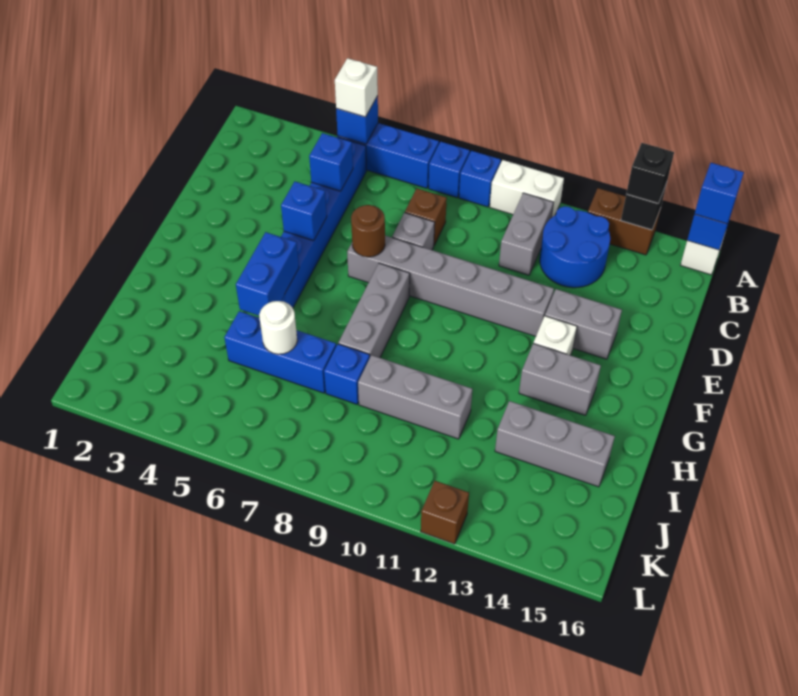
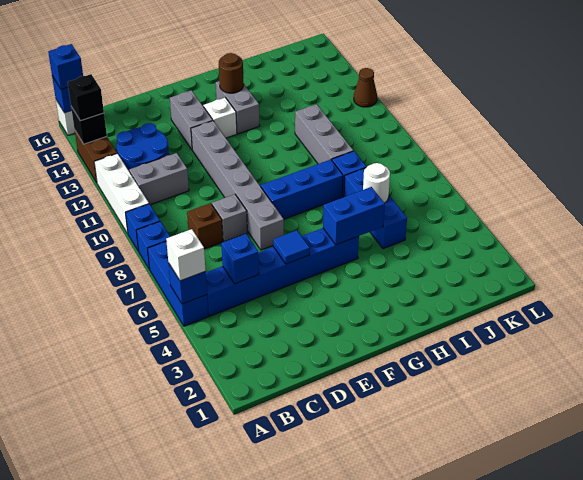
white 1x2 brick [490,160,564,217] -> white 1x3 brick [94,153,149,233]
blue 1x1 brick [281,182,327,241] -> blue 1x1 tile [273,230,310,264]
brown 1x1 round brick [351,205,385,257] -> brown 1x1 round brick moved to [219,53,244,93]
grey 1x3 brick [338,263,410,358] -> blue 1x3 brick [261,160,343,219]
grey 1x3 brick [495,401,615,487] -> none
brown 1x1 brick [421,481,469,544] -> brown 1x1 cone [354,68,377,107]

